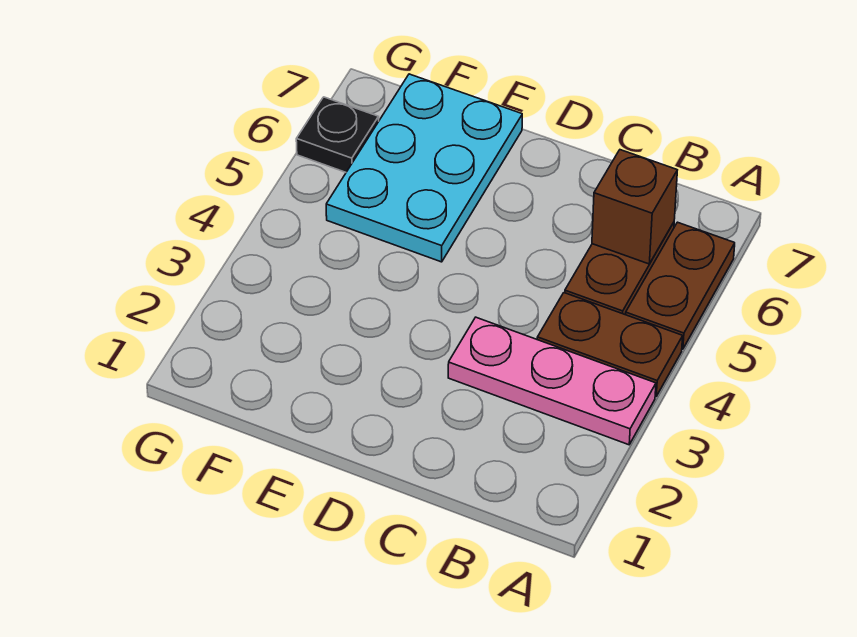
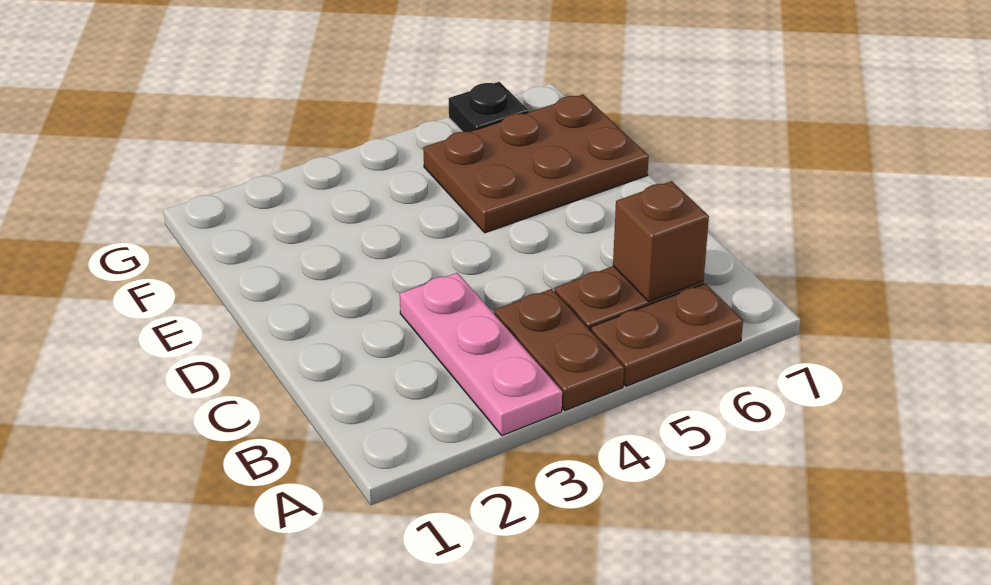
cyan 2x3 plate [326,74,522,262] -> brown 2x3 plate [423,95,649,233]

